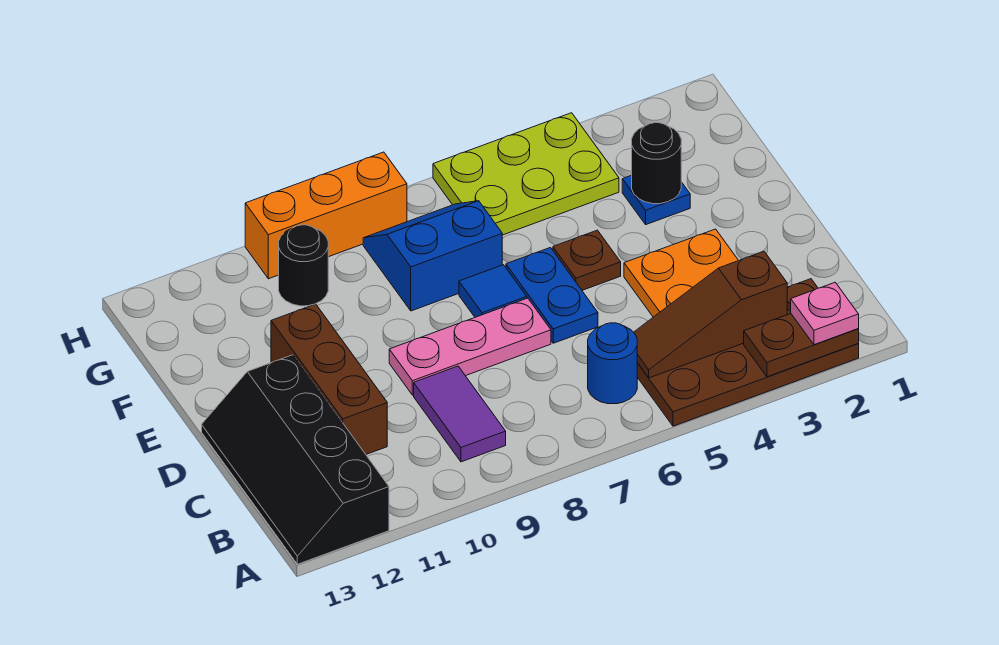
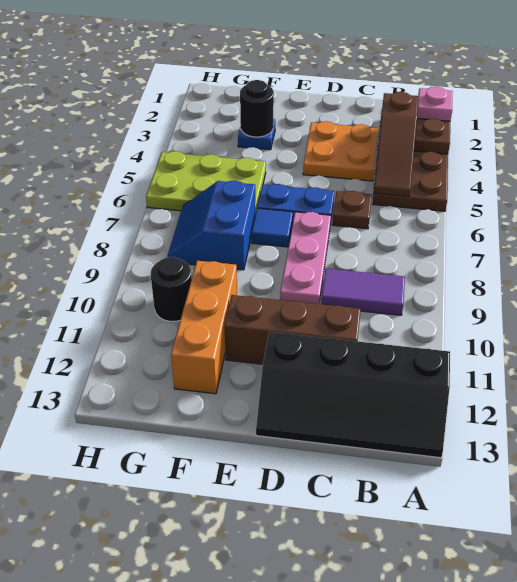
blue 1x1 round brick [588,323,637,404] -> none
brown 1x1 plate [553,230,621,290] -> brown 1x1 plate moved to [332,191,372,229]
lime 2x3 plate [433,113,619,235] -> lime 2x3 plate turned to [146,151,266,215]
orange 1x3 brick [245,152,407,279] -> orange 1x3 brick moved to [171,261,237,394]

